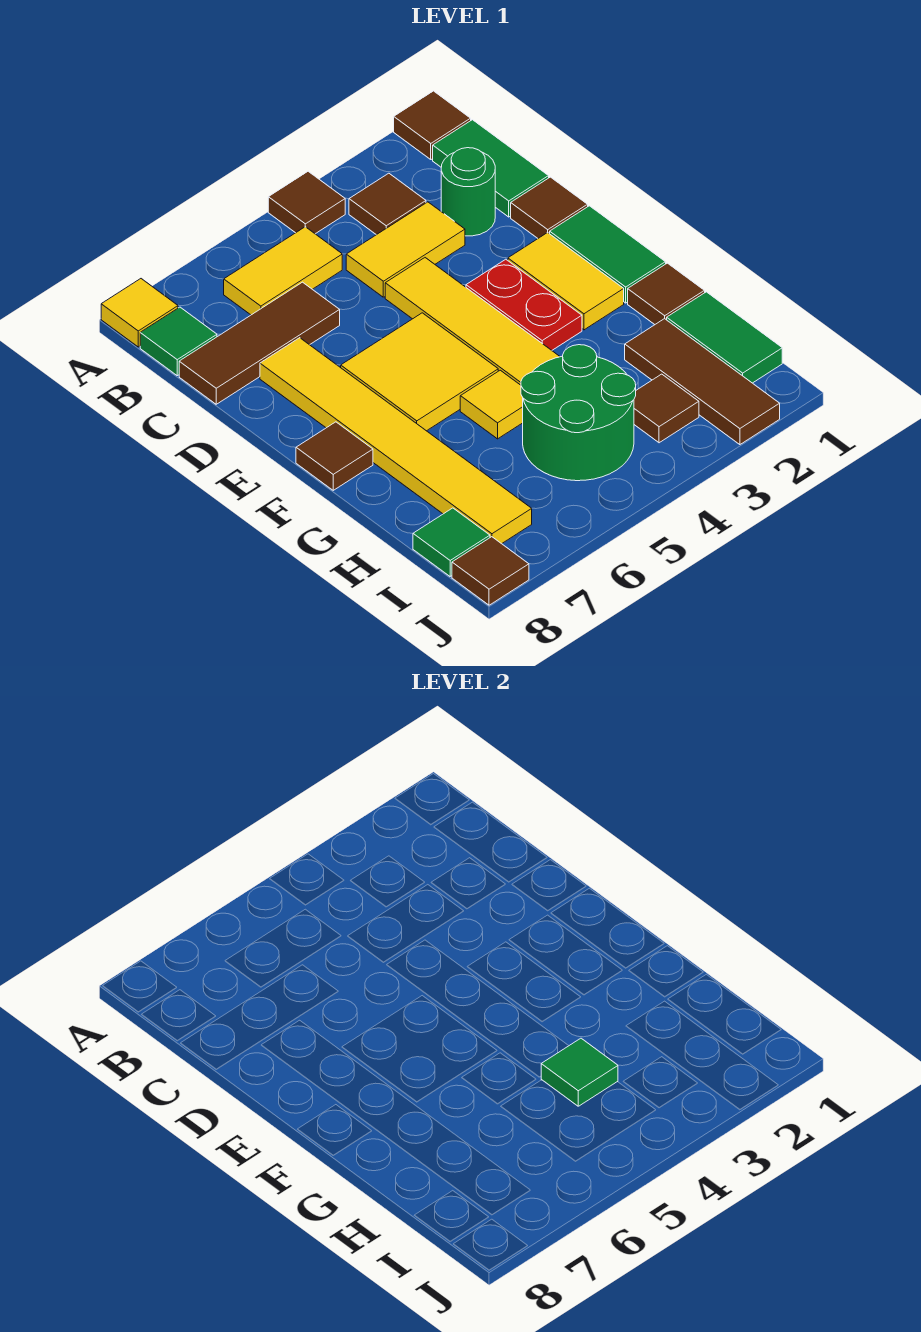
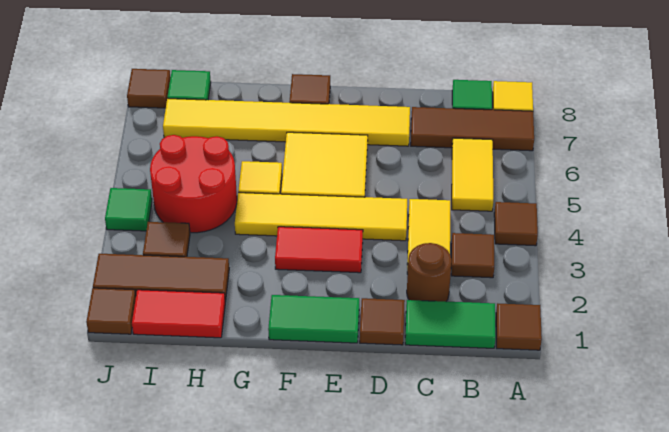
green 1x1 round brick [441,148,495,236] -> brown 1x1 round brick [407,243,452,301]
brown 1x3 tile [179,282,340,404] -> brown 1x3 tile turned to [411,107,534,151]
yellow 1x2 tile [508,233,624,330] -> none
red 1x2 plate [466,259,582,350] -> red 1x2 tile [275,227,363,273]
brown 1x1 tile [628,263,705,324] -> brown 1x1 tile moved to [86,288,136,334]
green 1x2 tile [667,292,782,383] -> red 1x2 tile [132,290,225,338]
green 2x2 round brick [521,345,636,481] -> red 2x2 round brick [150,135,237,233]
green 1x1 tile [541,1038,618,1106] -> green 1x1 tile moved to [105,188,152,231]

